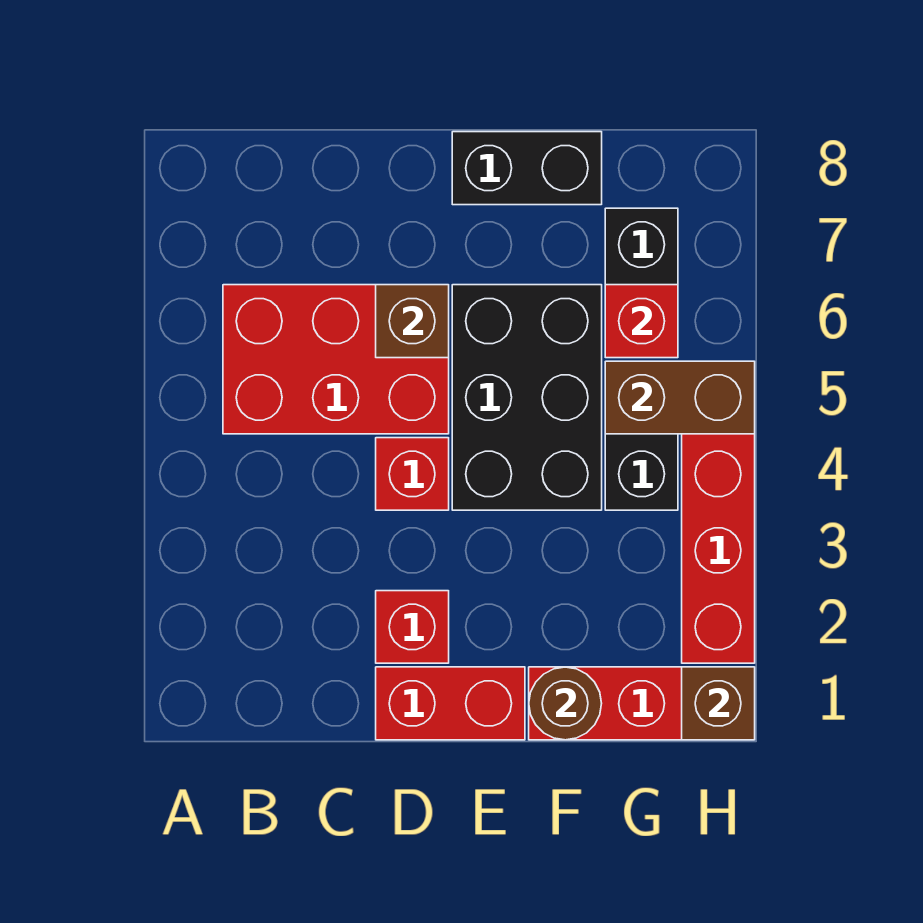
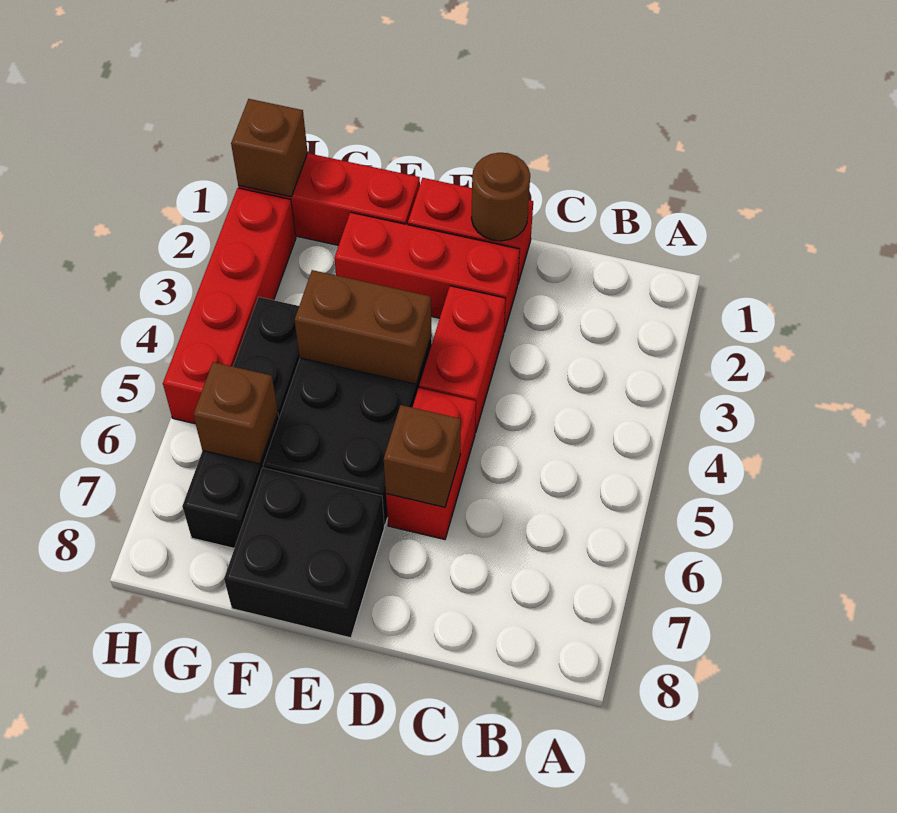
red 2x3 brick [223,285,449,434] -> red 1x2 brick [386,388,476,539]
red 1x1 brick [376,591,449,663] -> red 1x3 brick [334,212,520,332]
red 1x1 brick [376,438,449,510] -> red 1x2 brick [419,286,506,433]
black 1x2 brick [452,132,602,205] -> black 2x2 brick [224,468,384,638]
brown 1x1 round brick [529,667,602,740] -> brown 1x1 round brick moved to [471,153,530,241]
brown 1x2 brick [605,361,755,434] -> brown 1x2 brick moved to [295,270,431,384]
red 1x1 brick [605,285,678,358] -> brown 1x1 brick [193,362,278,464]

